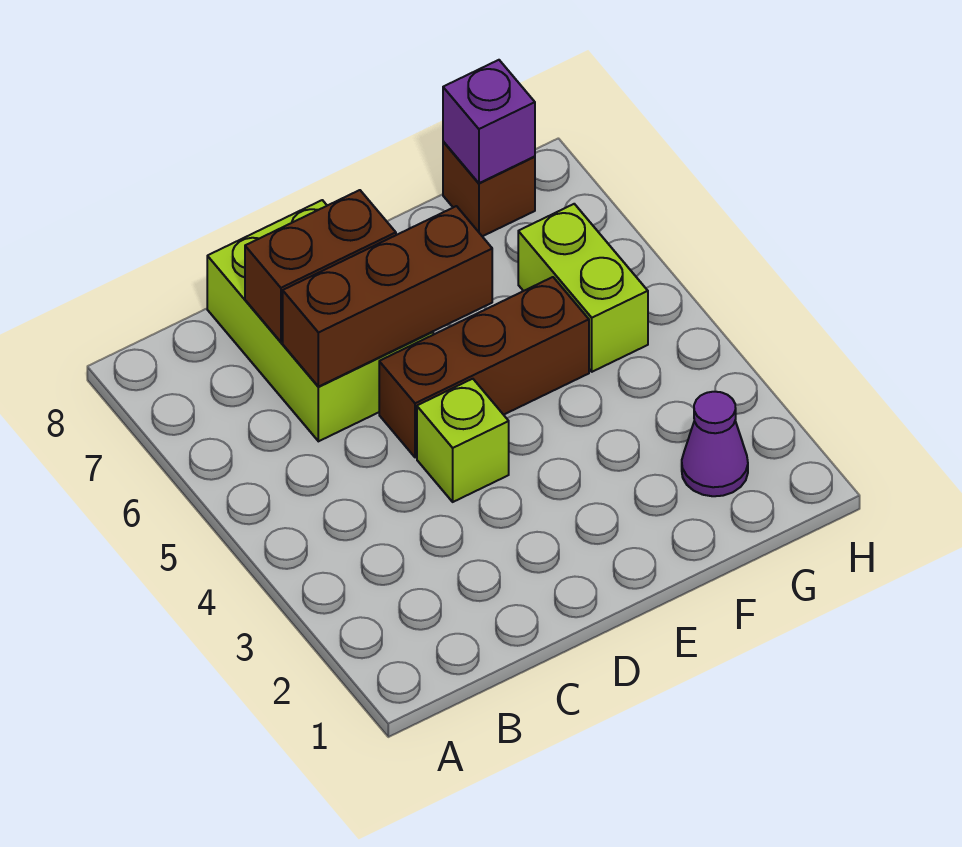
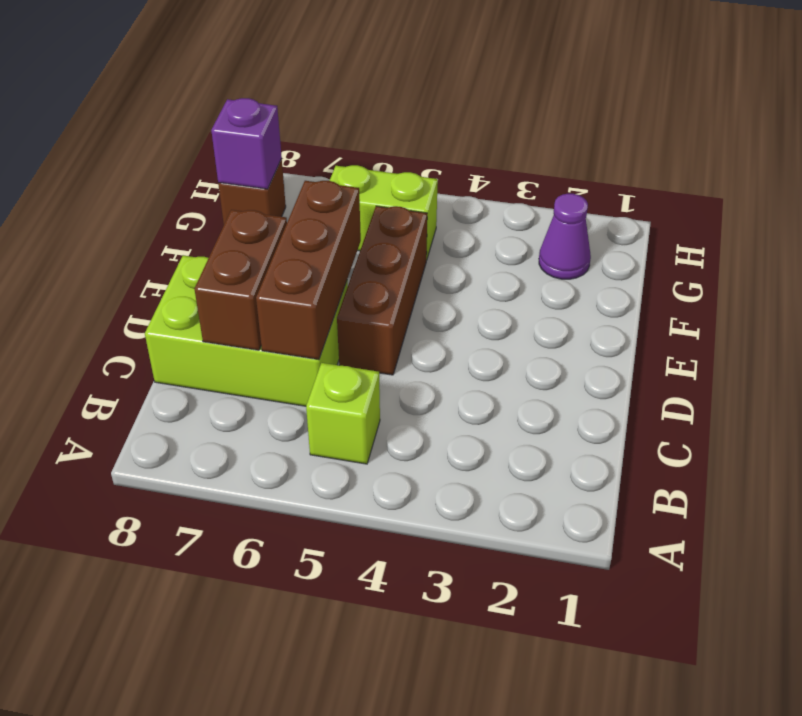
lime 1x1 brick [417,379,509,502] -> lime 1x1 brick moved to [306,363,380,464]

